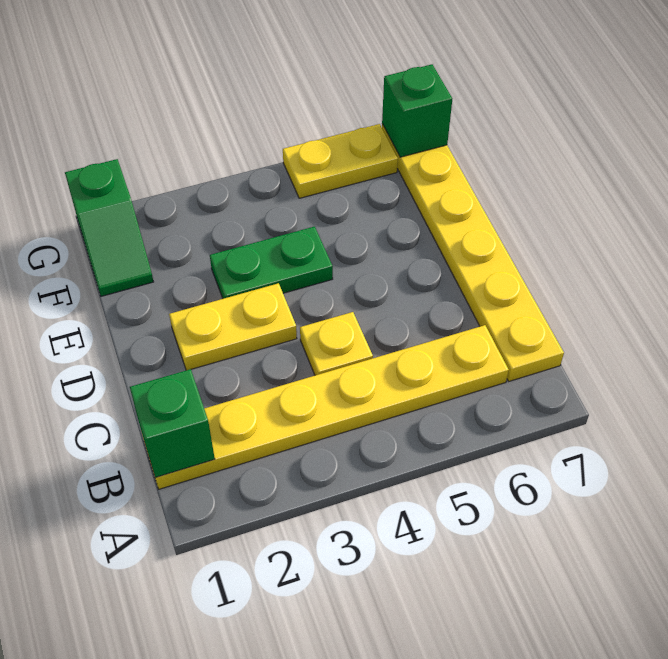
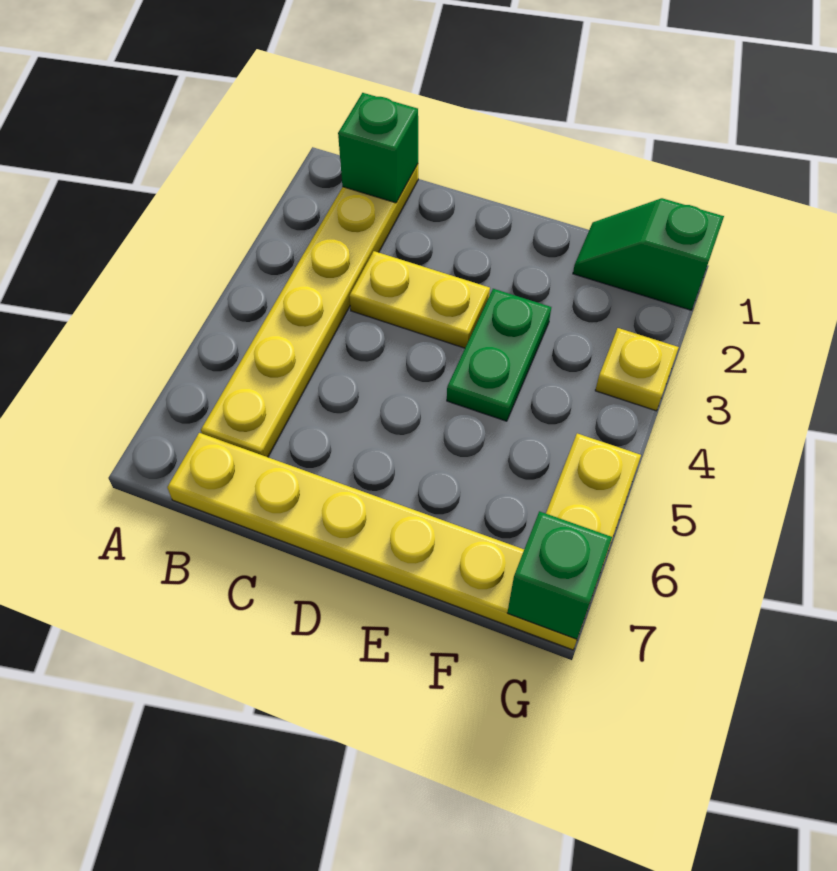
yellow 1x1 plate [300,312,373,375] -> yellow 1x1 plate moved to [595,328,679,411]
yellow 1x2 plate [169,283,297,370] -> yellow 1x2 plate turned to [349,251,490,348]

